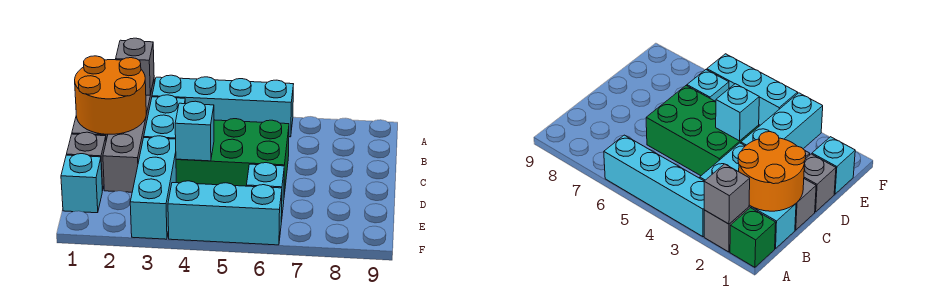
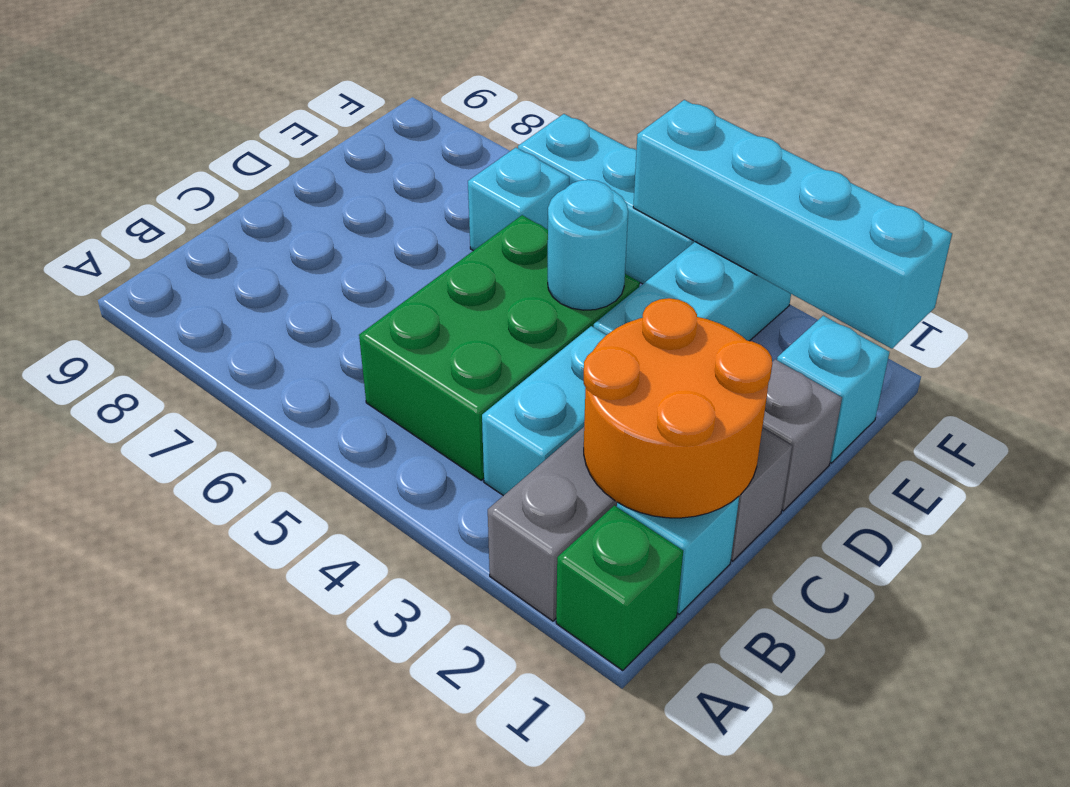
grey 1x1 brick [116,38,154,95] -> none
cyan 1x4 brick [152,75,293,137] -> cyan 1x4 brick moved to [633,100,952,349]
green 2x3 brick [176,119,289,195] -> green 2x3 brick turned to [359,215,640,480]
cyan 1x1 brick [175,101,214,161] -> cyan 1x1 round brick [548,180,628,310]

